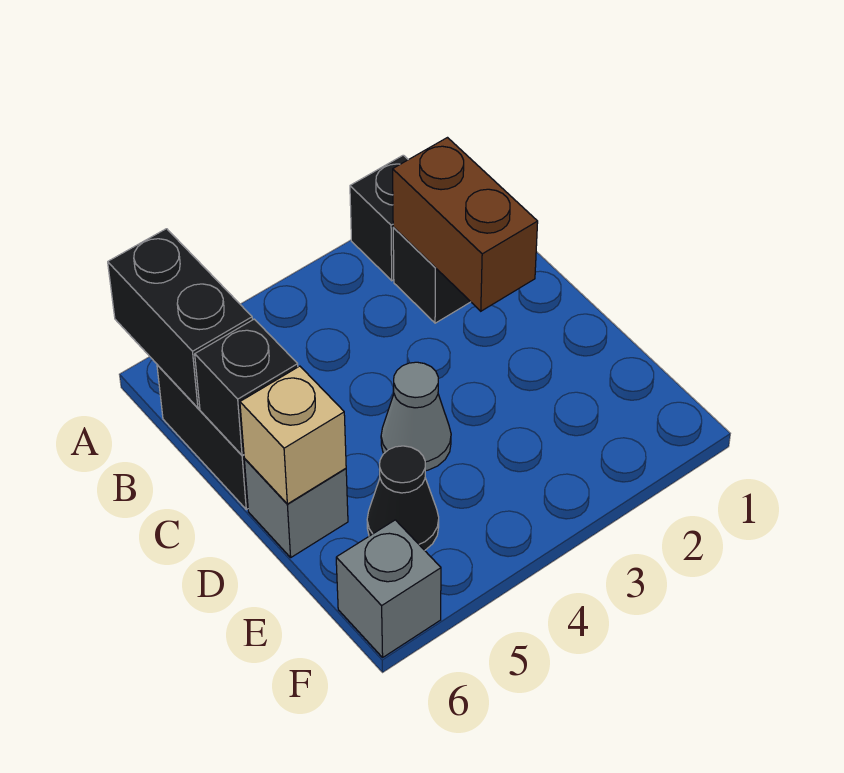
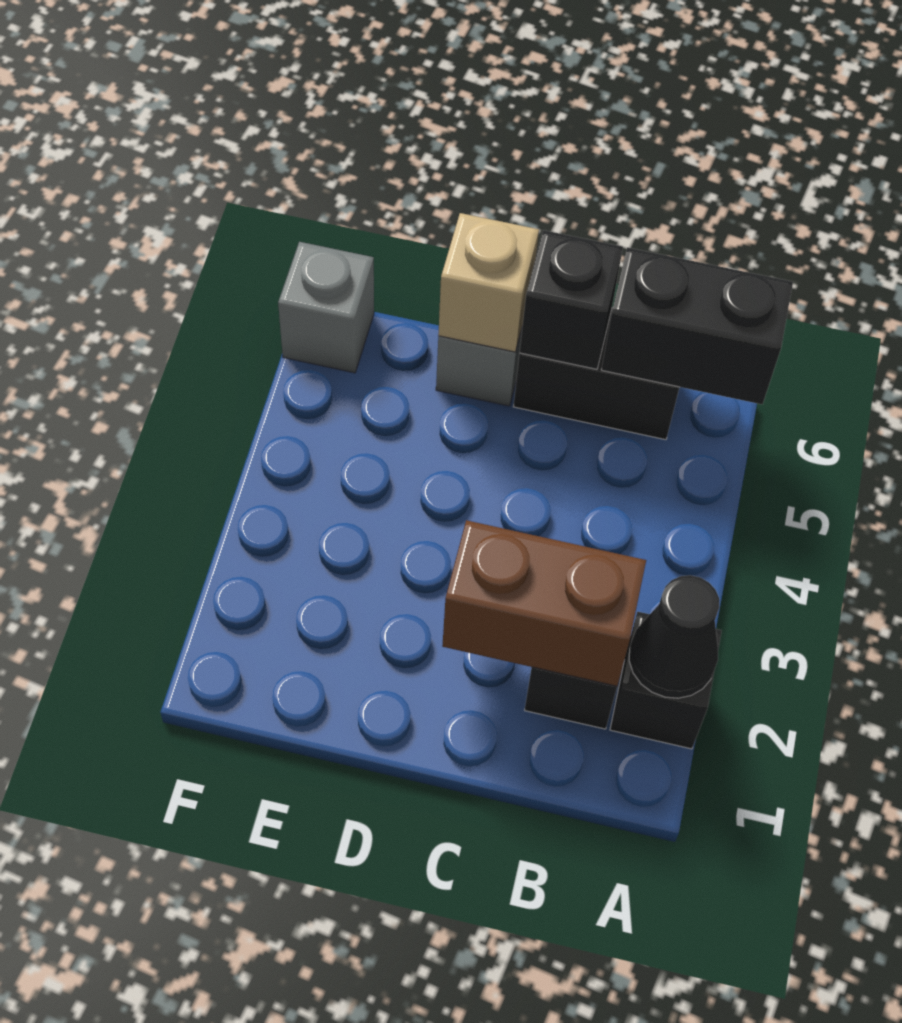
grey 1x1 cone [381,362,451,471] -> none
black 1x1 cone [367,446,439,550] -> black 1x1 cone moved to [629,575,719,698]

